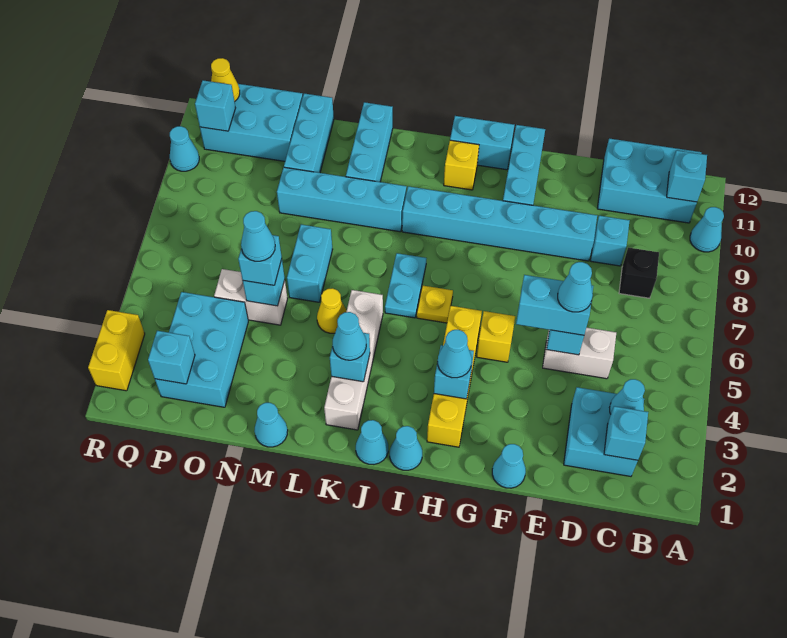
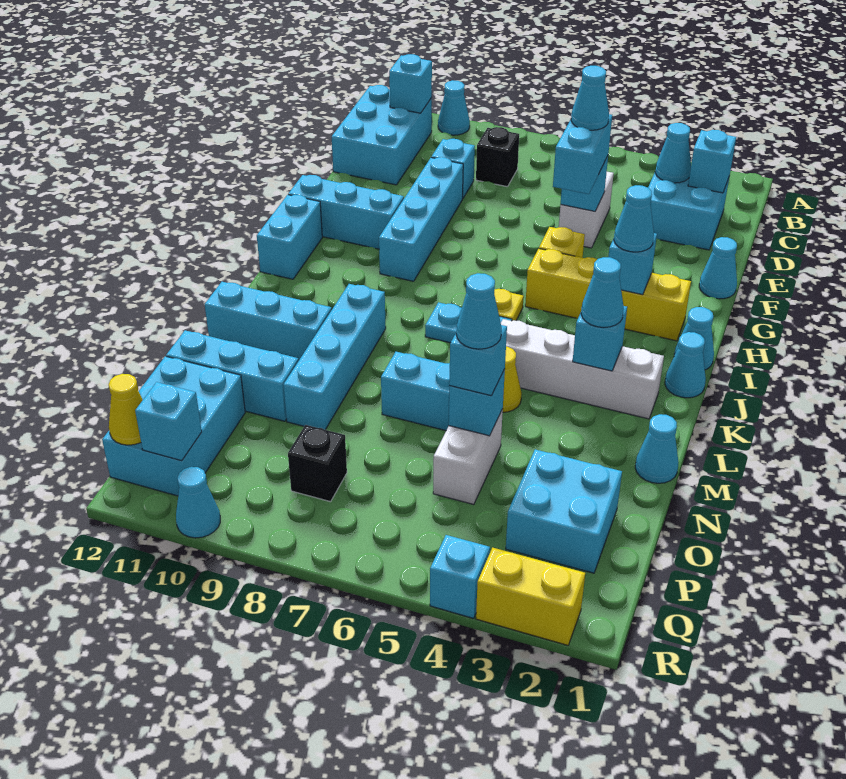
cyan 1x6 brick [402,186,597,261] -> cyan 1x4 brick [379,157,463,281]
yellow 1x1 brick [444,140,479,190] -> none
cyan 2x3 brick [155,292,248,407] -> cyan 2x2 brick [506,449,622,573]
cyan 1x1 brick [148,331,195,384] -> cyan 1x1 brick moved to [430,535,490,618]
none -> black 1x1 brick [288,425,347,502]

